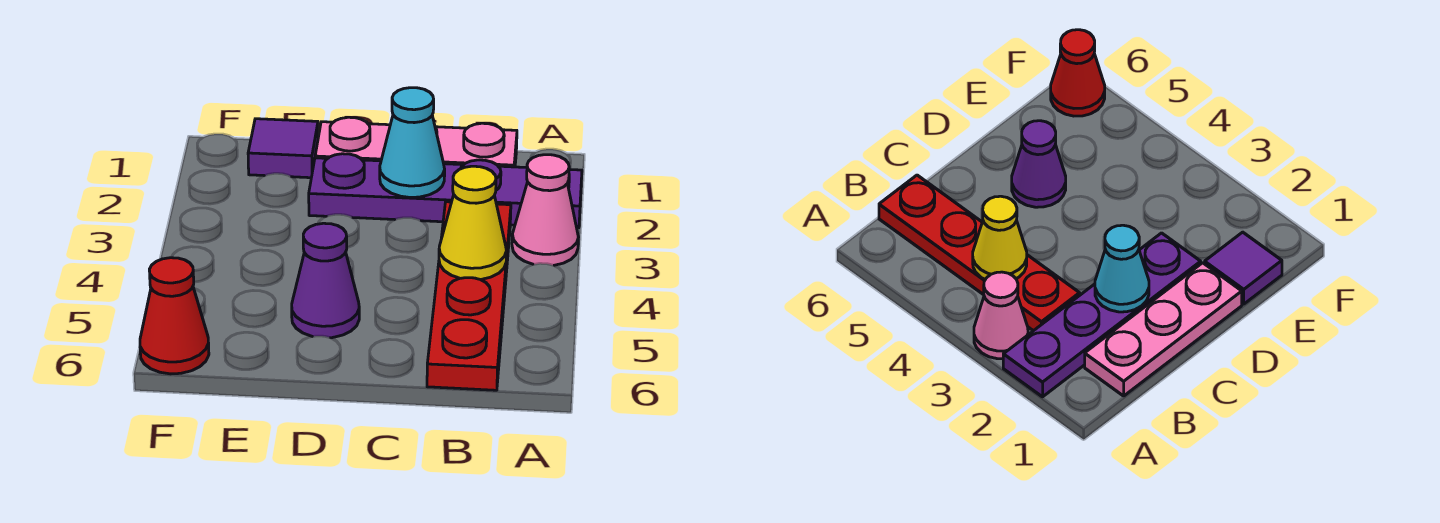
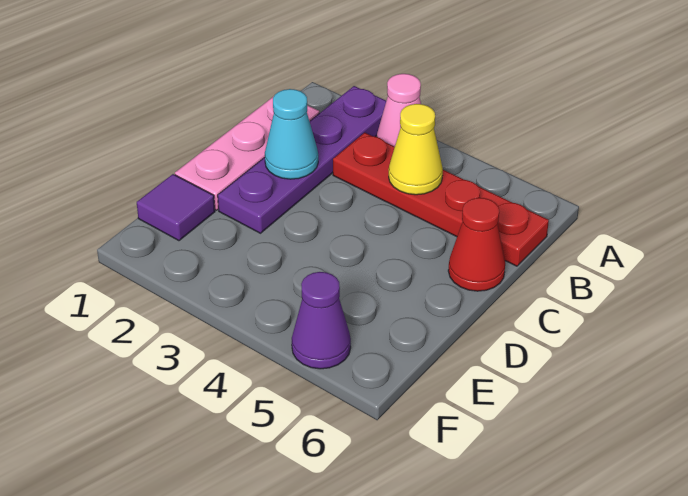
purple 1x1 cone [292,223,359,338] -> purple 1x1 cone moved to [292,272,351,369]
red 1x1 cone [140,258,209,374] -> red 1x1 cone moved to [448,198,505,291]

